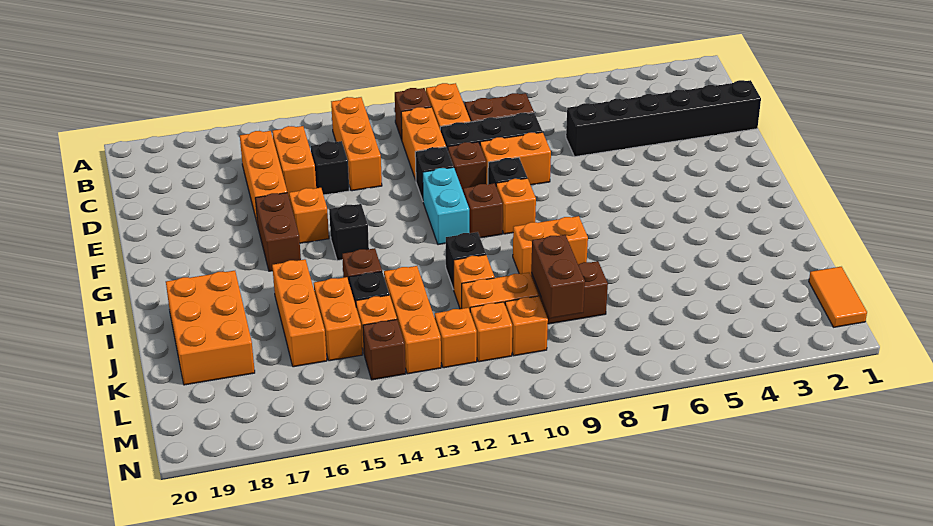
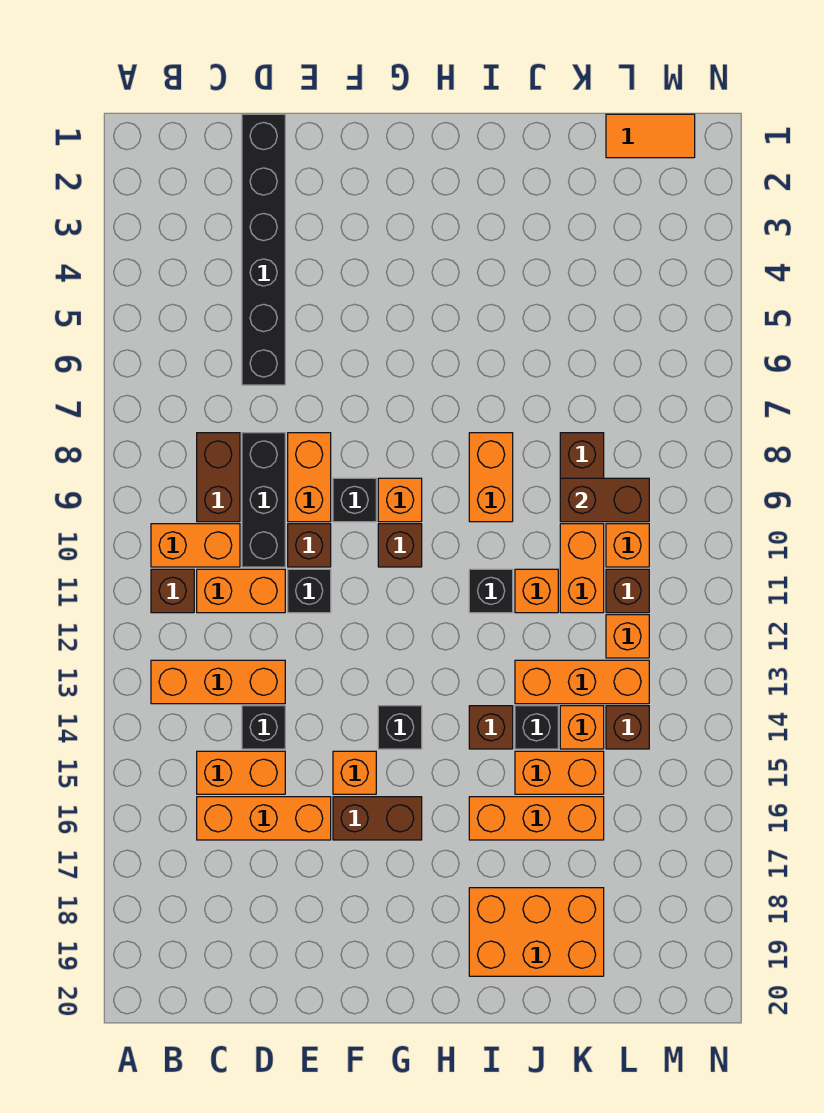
cyan 1x2 brick [423,167,469,245] -> none
orange 1x1 brick [470,302,512,362] -> brown 1x1 brick [606,569,649,613]

